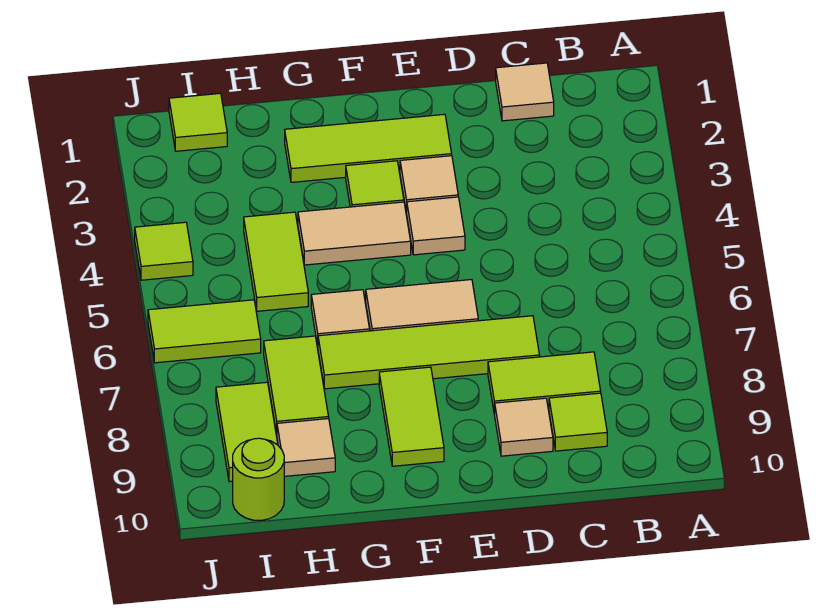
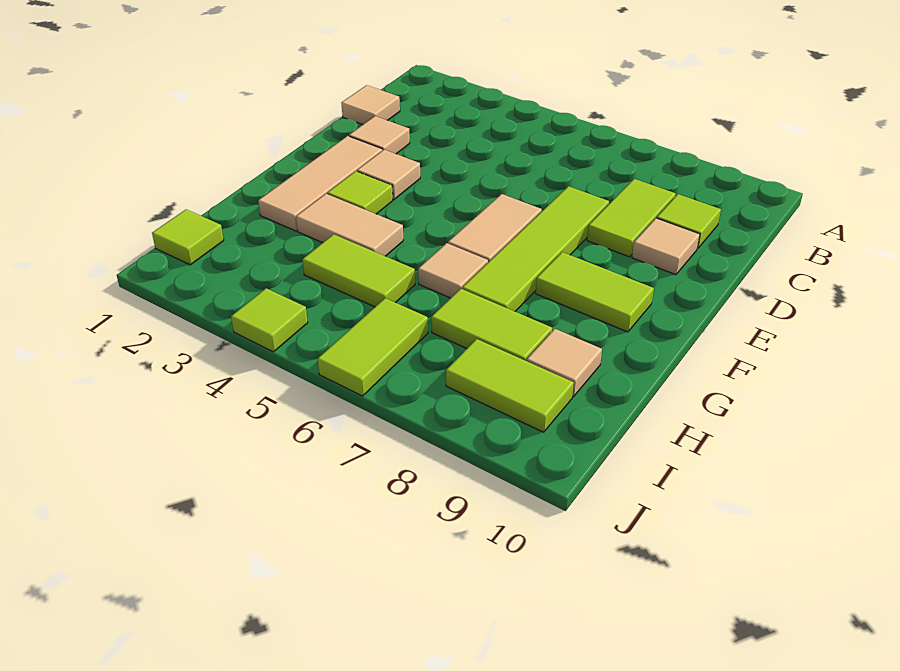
lime 1x3 tile [285,114,452,182] -> tan 1x3 tile [258,136,382,231]
tan 1x1 tile [407,197,465,255] -> tan 1x1 tile moved to [349,116,410,154]
tan 1x2 tile [298,202,411,265] -> tan 1x2 tile turned to [296,194,403,256]
lime 1x1 round brick [233,438,284,520] -> none

